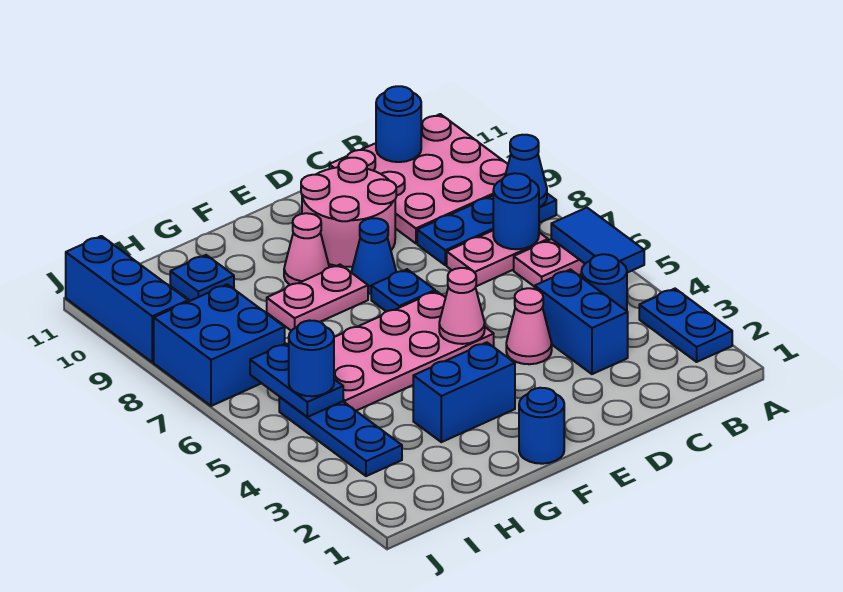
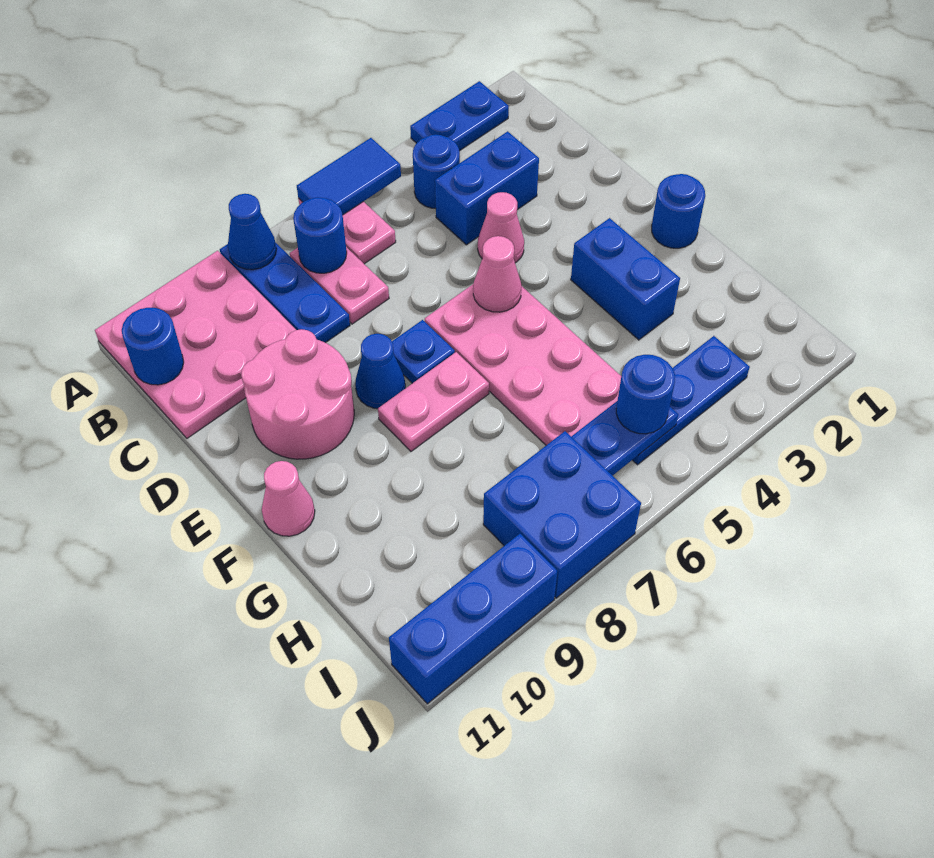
pink 1x2 plate [267,265,368,331] -> pink 1x2 plate turned to [378,352,489,451]
pink 1x1 cone [284,213,329,285] -> pink 1x1 cone moved to [262,461,315,536]
blue 1x1 plate [170,255,234,301] -> none

